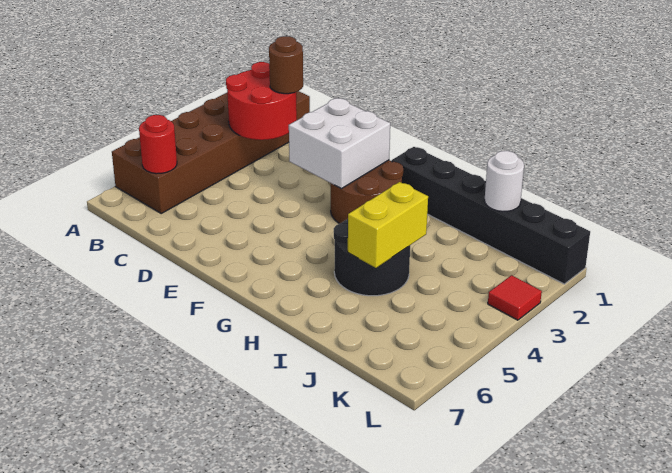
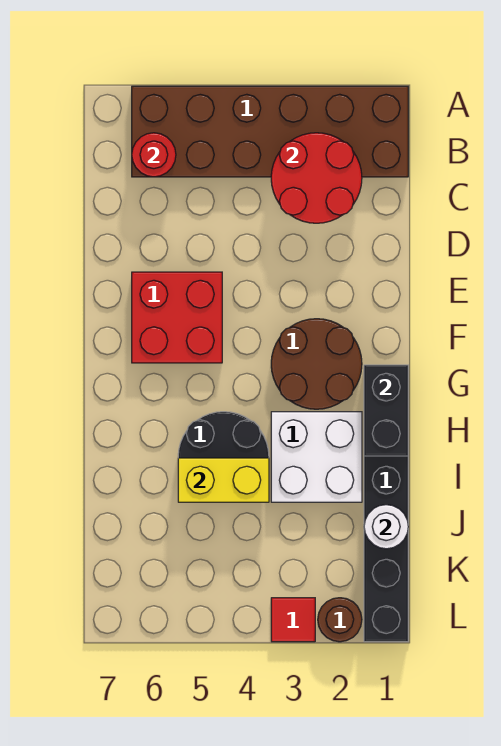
brown 1x1 round brick [269,36,303,94] -> brown 1x1 round brick moved to [318,598,362,642]
white 2x2 brick [289,98,390,189] -> white 2x2 brick moved to [271,412,362,502]
none -> red 2x2 brick [132,272,222,363]
none -> black 1x2 brick [364,365,408,456]

